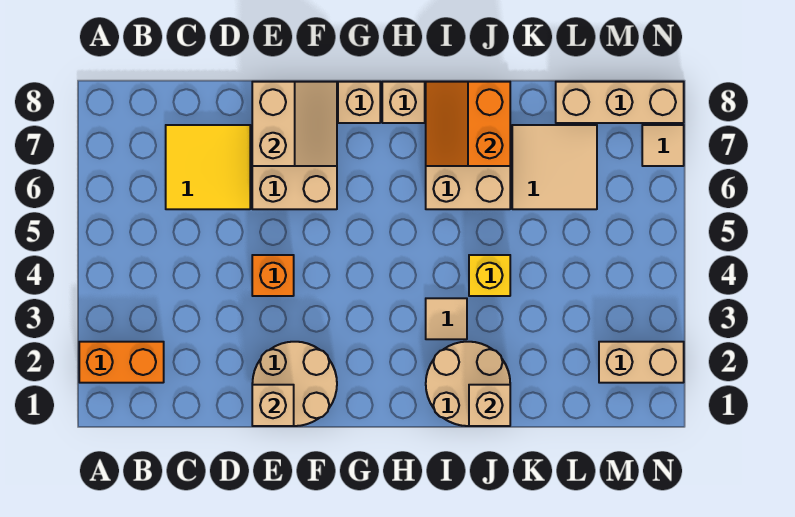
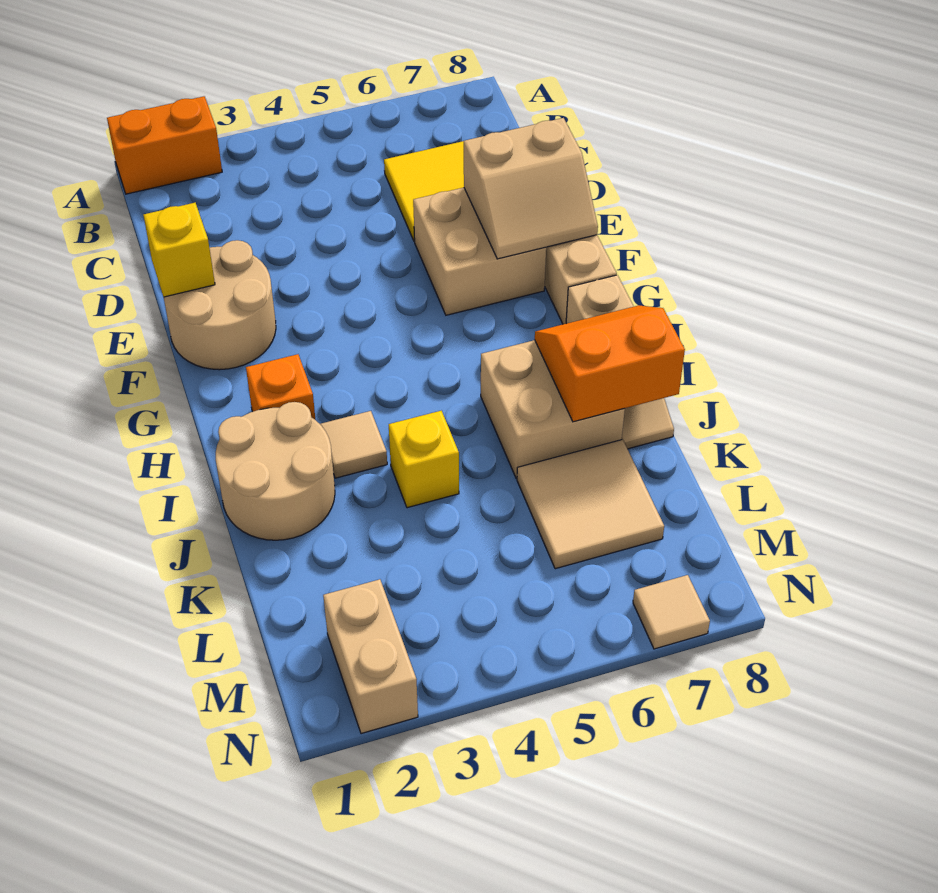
orange 1x2 brick [79,342,164,383] -> orange 1x2 brick turned to [107,96,222,194]
tan 1x1 brick [252,385,294,426] -> yellow 1x1 brick [143,203,215,297]
orange 1x1 brick [252,255,294,296] -> orange 1x1 brick moved to [246,354,315,419]
tan 1x1 brick [469,385,510,426] -> none
tan 1x3 brick [556,82,684,123] -> none

